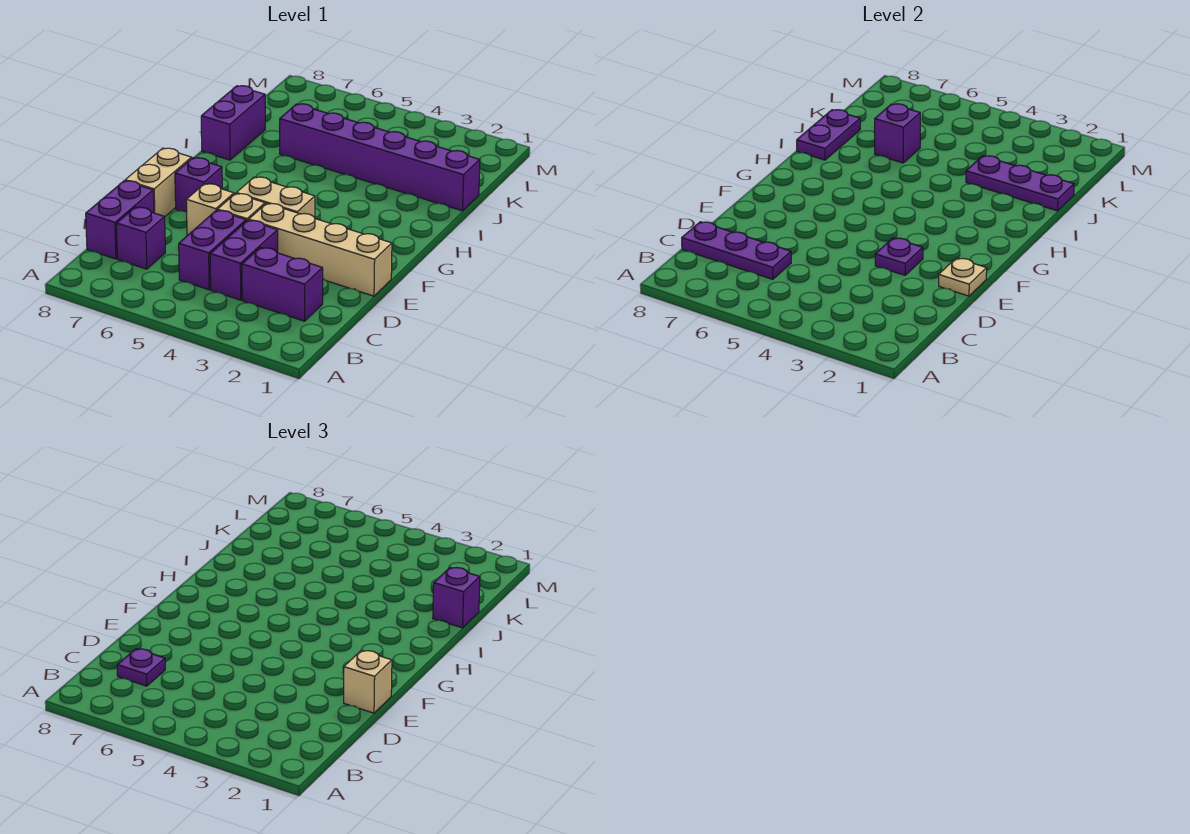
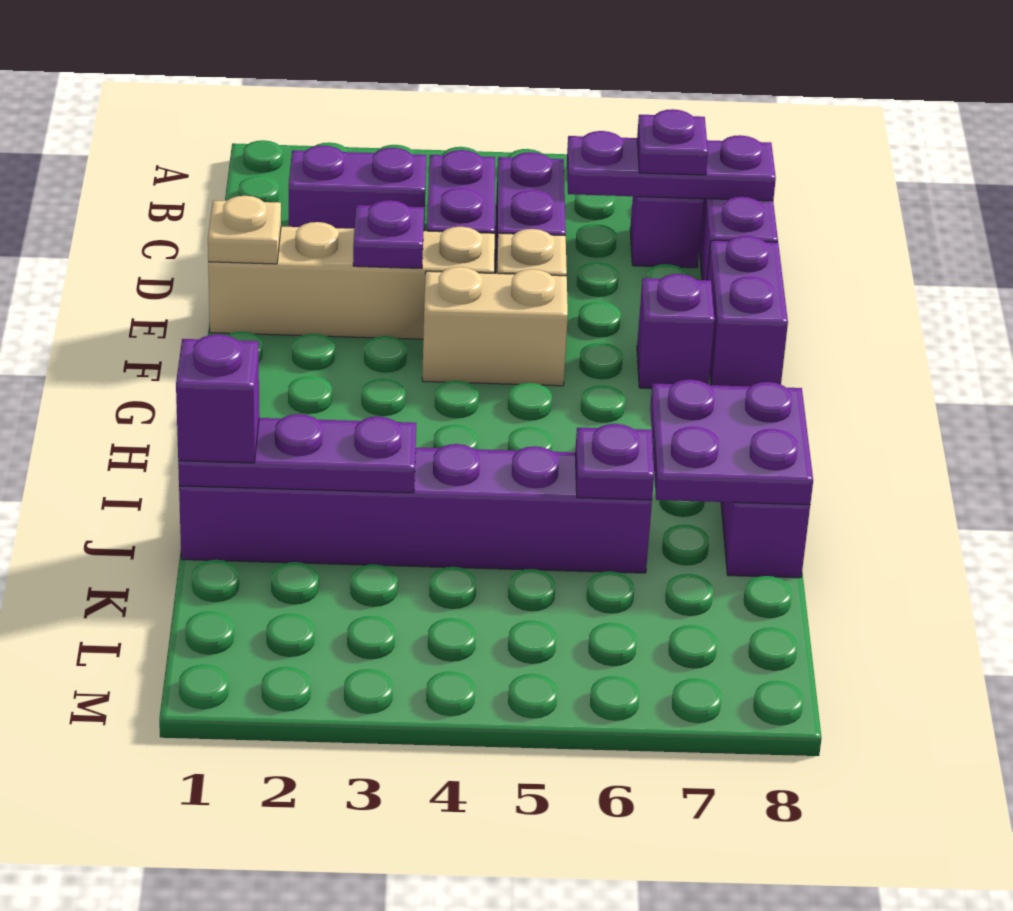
tan 1x1 brick [344,650,392,713] -> none
tan 1x1 brick [186,184,234,236] -> none
tan 1x2 brick [125,148,192,217] -> purple 1x2 brick [707,236,788,386]
purple 1x2 plate [797,110,860,160] -> purple 2x2 plate [650,379,813,505]
purple 1x1 brick [875,104,920,163] -> purple 1x1 plate [575,424,654,500]

